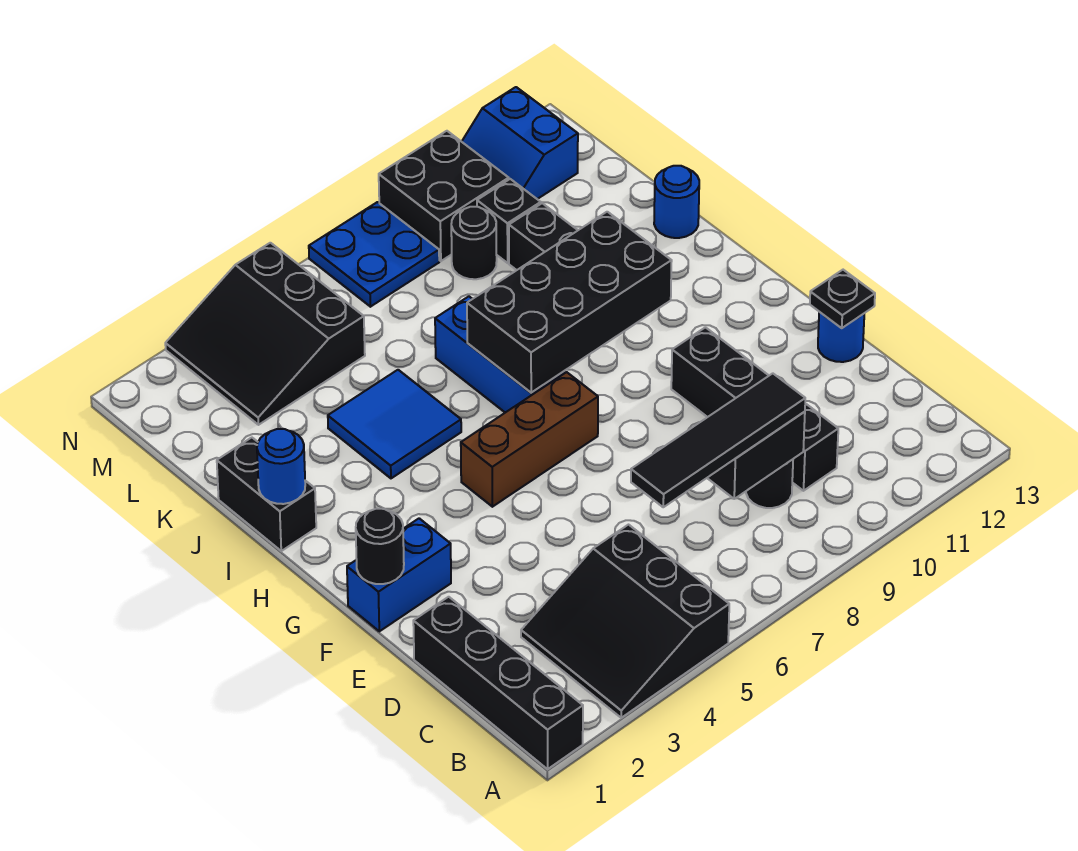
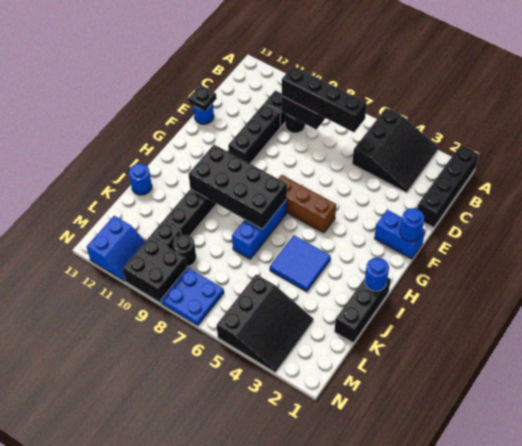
black 1x4 tile [631,373,805,507] -> black 1x4 brick [282,66,367,132]
black 1x1 round brick [356,509,404,584] -> blue 1x1 round brick [400,208,424,241]
black 1x2 brick [217,437,316,551] -> black 1x3 brick [334,278,391,343]

